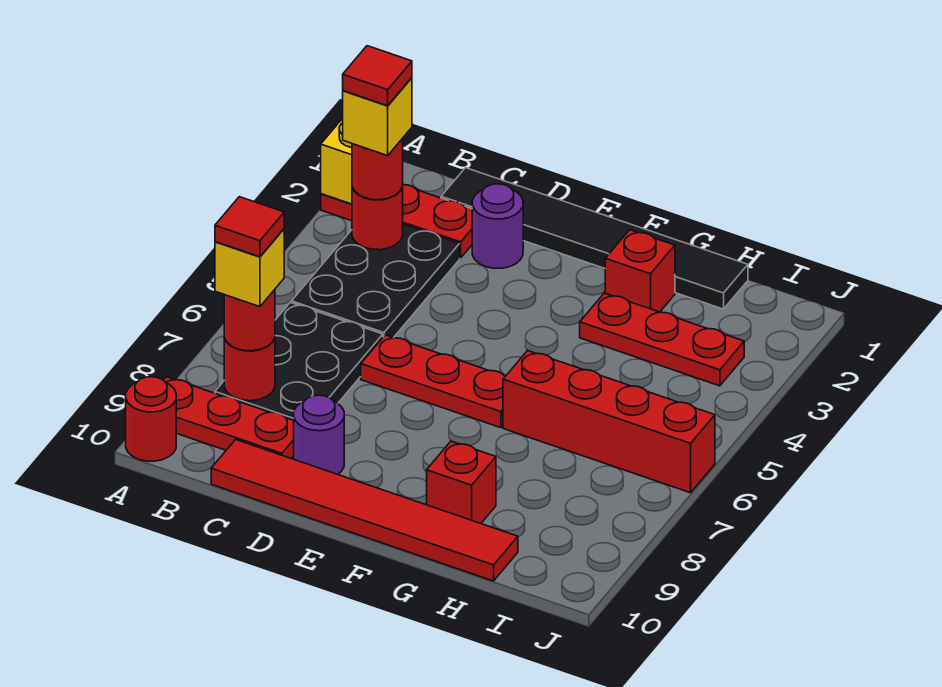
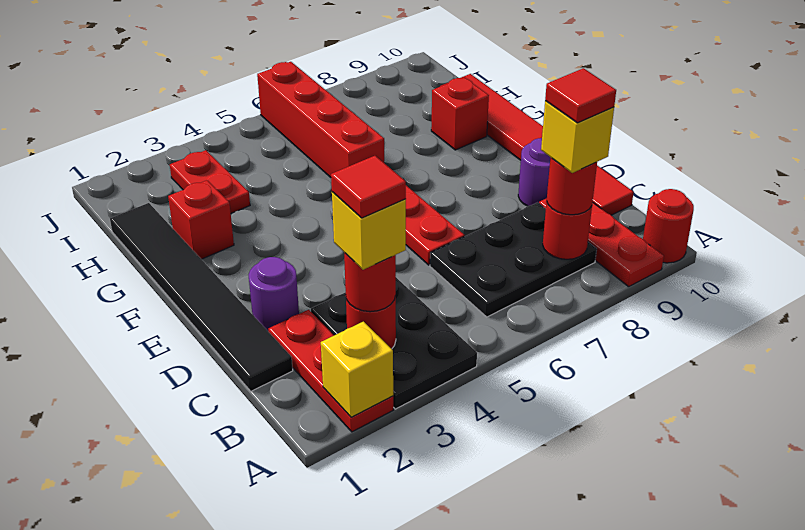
black 2x3 plate [291,224,460,338] -> black 2x3 plate turned to [311,278,477,409]
red 1x3 plate [580,293,744,386] -> red 1x2 plate [170,150,250,213]

